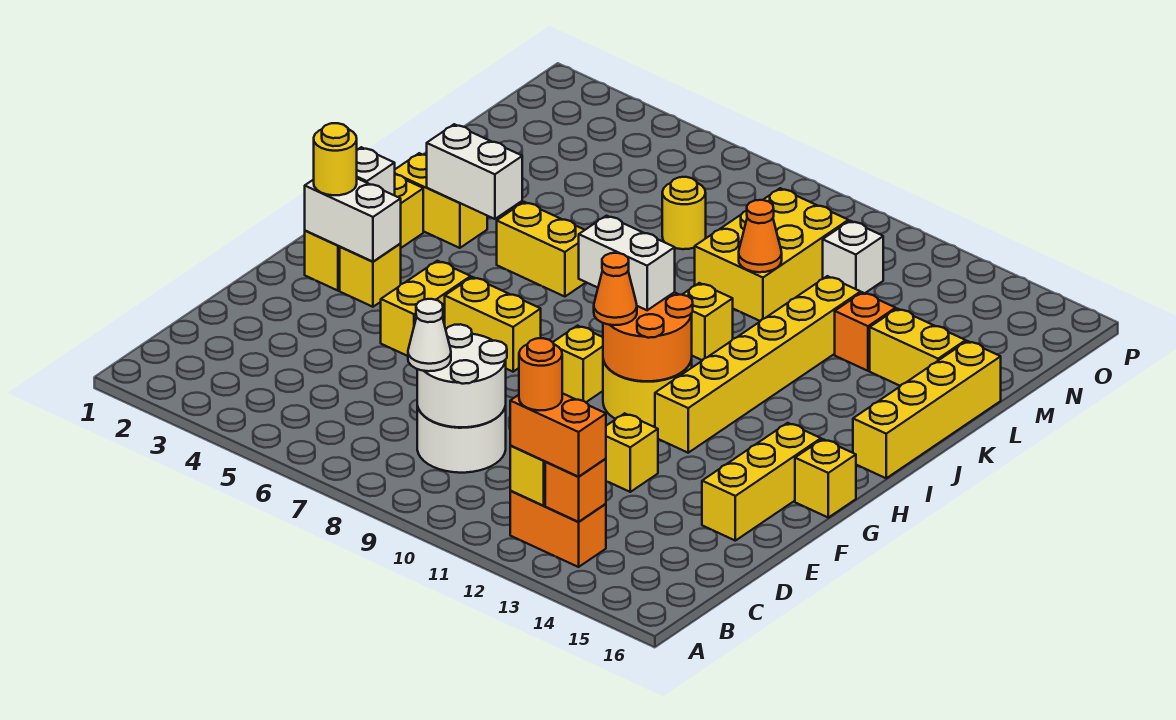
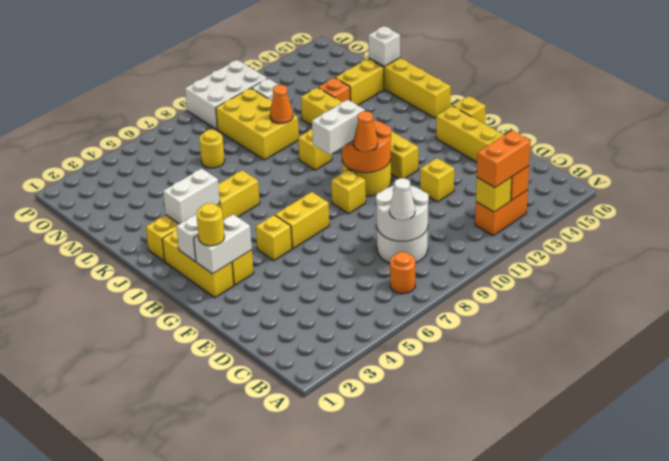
orange 1x1 round brick [519,338,562,411] -> orange 1x1 round brick moved to [390,252,415,294]
yellow 1x2 brick [381,261,471,356] -> yellow 1x1 brick [256,215,292,261]
none -> white 1x1 brick [368,26,400,67]
none -> white 2x3 brick [185,60,267,130]

